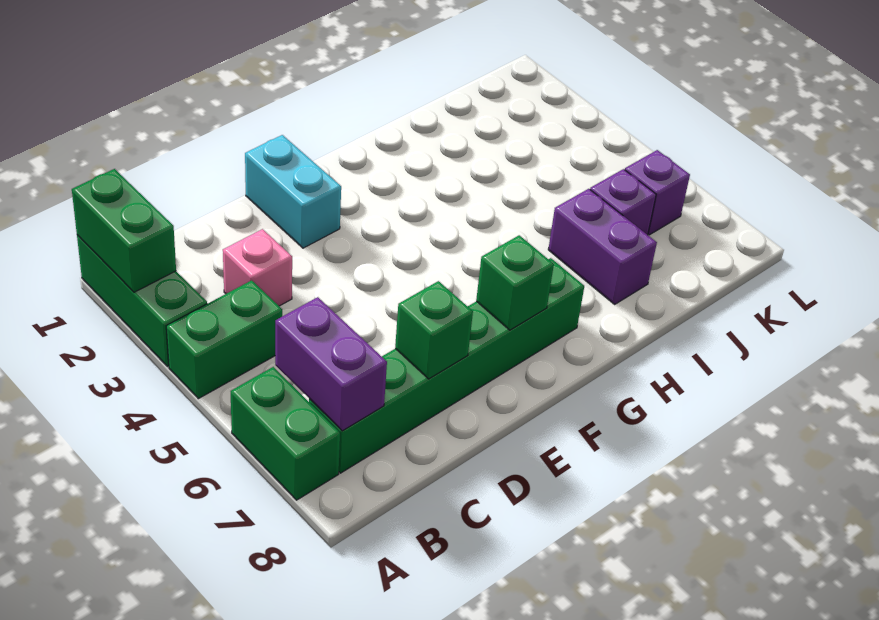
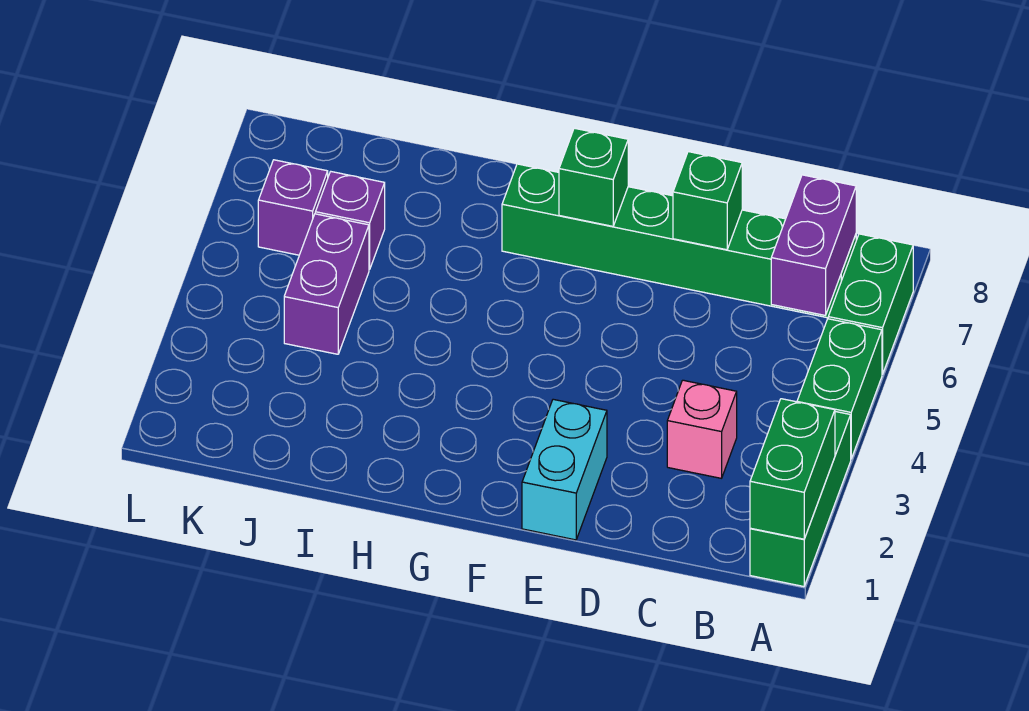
green 1x2 brick [166,280,282,399] -> green 1x2 brick turned to [797,319,882,459]
purple 1x2 brick [548,189,657,304] -> purple 1x2 brick moved to [284,214,369,354]

